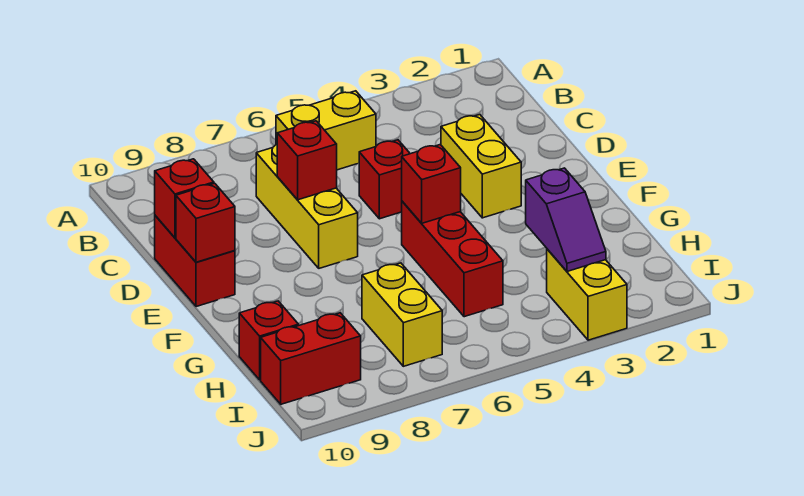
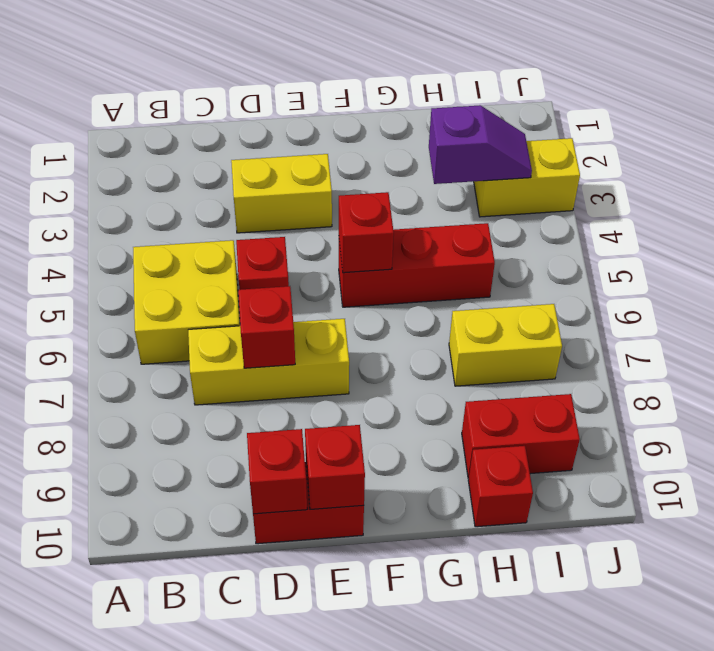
yellow 1x2 brick [276,91,376,170] -> yellow 2x2 brick [133,240,240,364]
red 1x2 brick [261,313,361,404] -> red 1x2 brick turned to [462,394,580,478]

